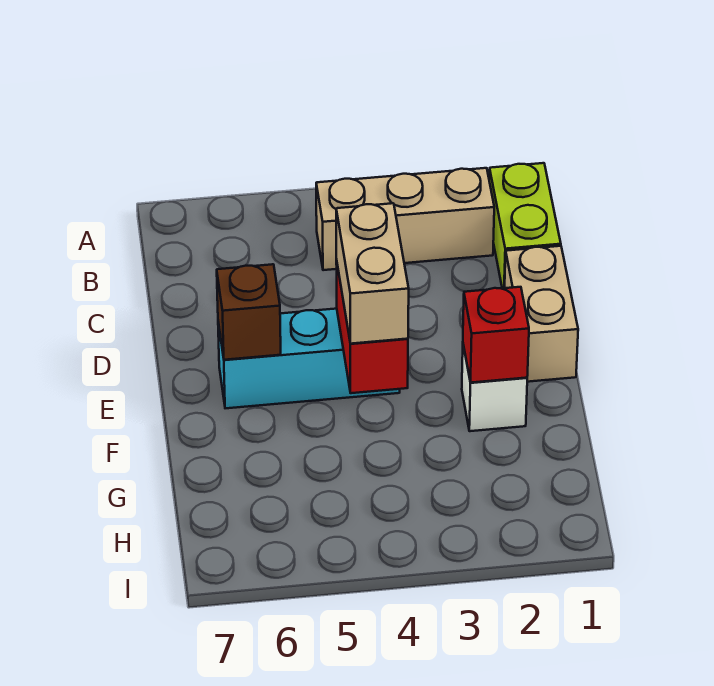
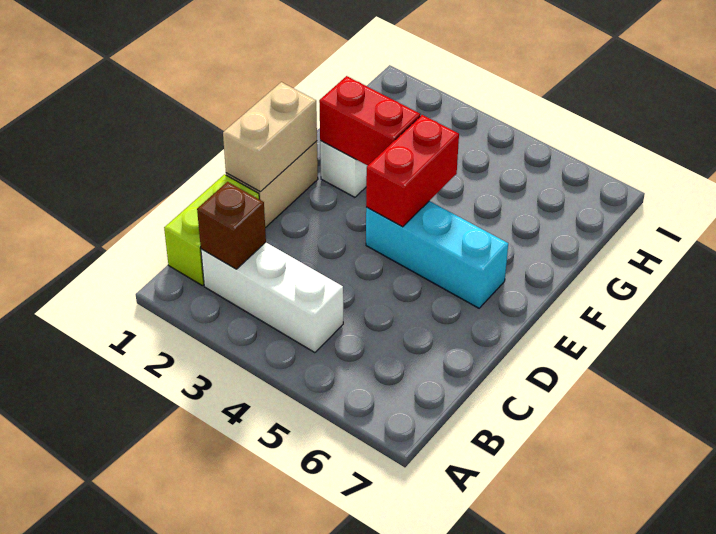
tan 1x3 brick [316,168,494,270] -> white 1x3 brick [201,242,343,353]
tan 1x2 brick [336,203,409,344] -> tan 1x2 brick moved to [223,82,317,191]
brown 1x1 brick [217,264,281,360] -> brown 1x1 brick moved to [197,182,266,269]
red 1x1 brick [463,287,529,383] -> red 1x2 brick [319,76,420,166]

